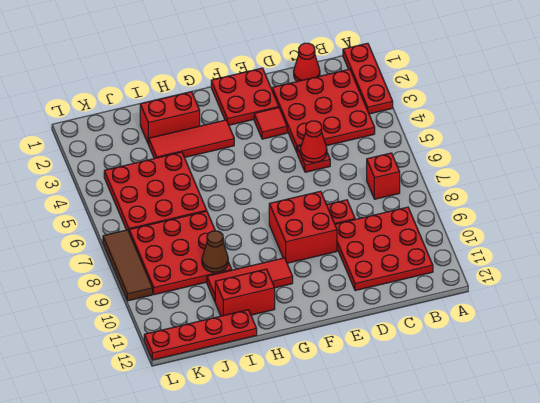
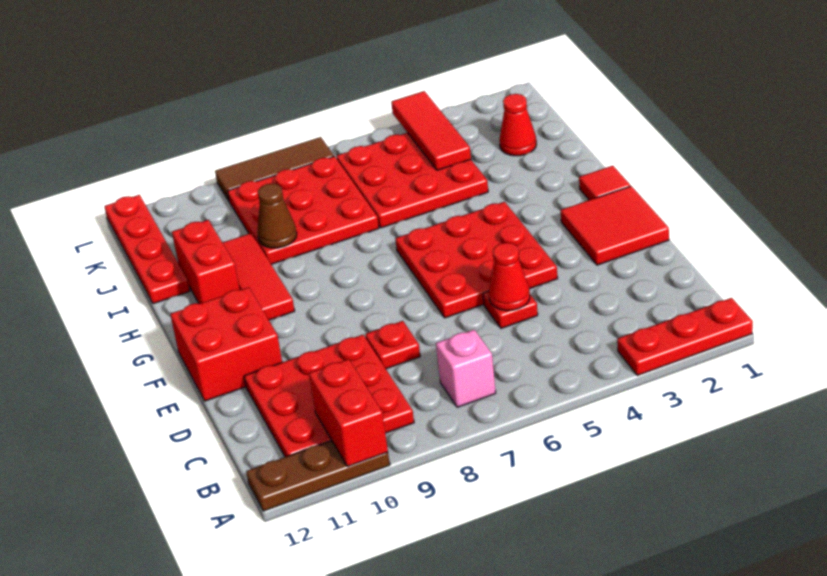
none -> brown 1x3 plate [246,441,390,511]
red 3x3 plate [272,69,375,152] -> red 3x3 plate moved to [395,202,558,318]
red 1x1 brick [367,153,400,199] -> pink 1x1 brick [436,330,496,407]
red 1x1 cone [294,43,320,81] -> red 1x1 cone moved to [500,94,536,156]
red 2x2 plate [211,68,279,125] -> red 2x2 tile [560,186,669,265]
red 1x1 tile [254,108,287,139] -> red 1x1 tile moved to [579,166,630,200]
red 2x2 brick [269,191,337,263] -> red 2x2 brick moved to [170,287,282,401]
red 1x3 tile [149,120,234,159] -> red 1x3 tile moved to [391,91,471,170]
red 1x2 brick [140,92,200,144] -> red 1x2 brick moved to [309,359,388,467]

